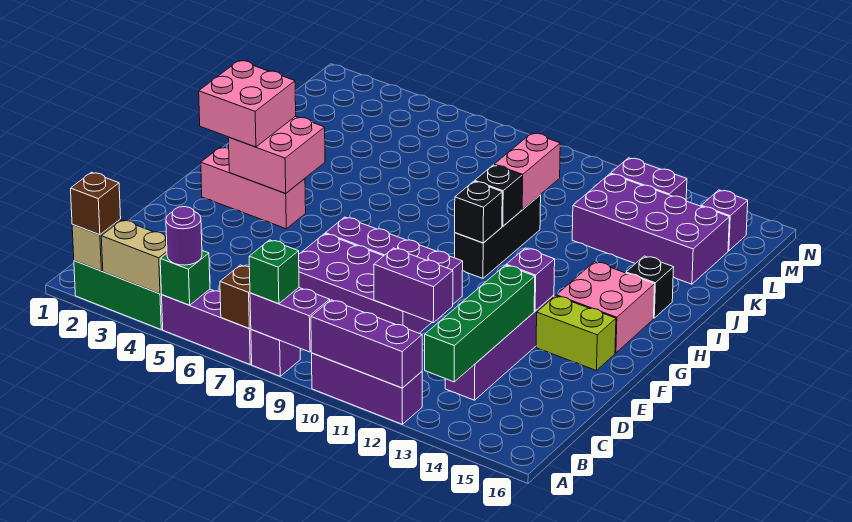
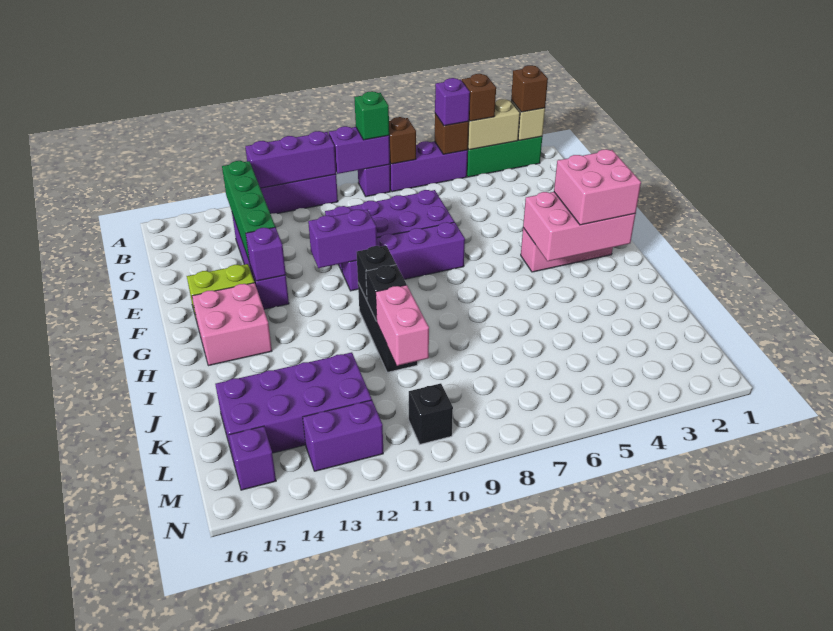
none -> brown 1x1 brick [462,74,496,121]
green 1x1 brick [160,251,210,305] -> brown 1x1 brick [435,114,469,154]
purple 1x1 round brick [166,207,202,265] -> purple 1x1 brick [435,78,470,126]
purple 1x2 brick [374,248,453,323] -> purple 1x2 brick moved to [308,209,377,268]
pink 2x2 brick [229,116,325,193] -> pink 2x3 brick [523,192,636,261]
black 1x1 brick [626,256,674,318] -> black 1x1 brick moved to [409,383,453,444]

